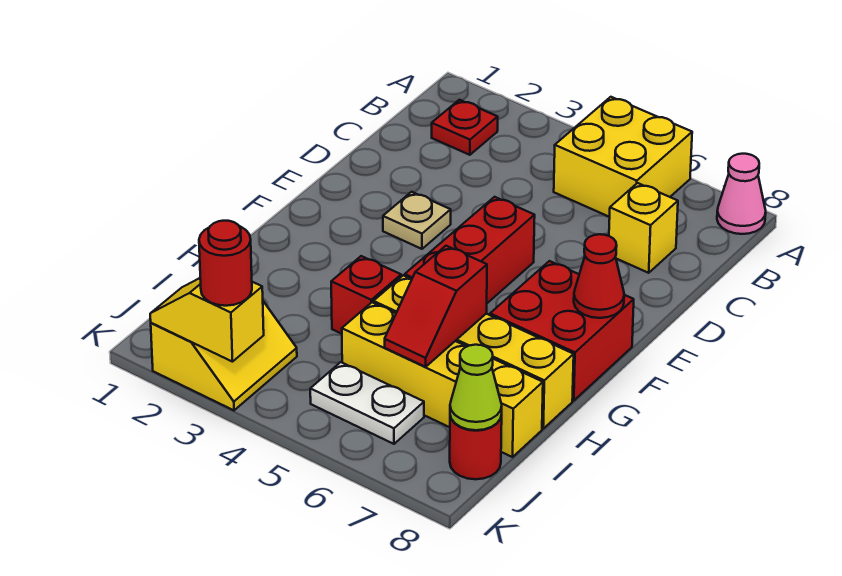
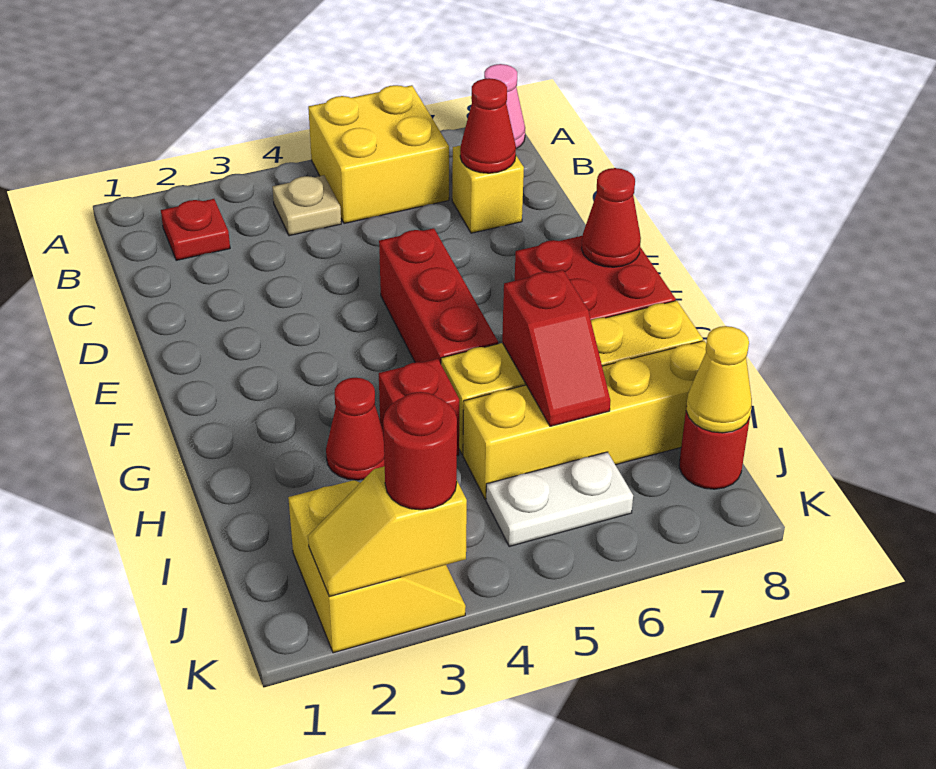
none -> red 1x1 cone [460,78,516,173]
tan 1x1 plate [383,192,451,249] -> tan 1x1 plate moved to [272,175,341,236]
none -> red 1x1 cone [326,378,385,480]
lime 1x1 cone [450,345,502,430] -> yellow 1x1 cone [686,326,752,433]

